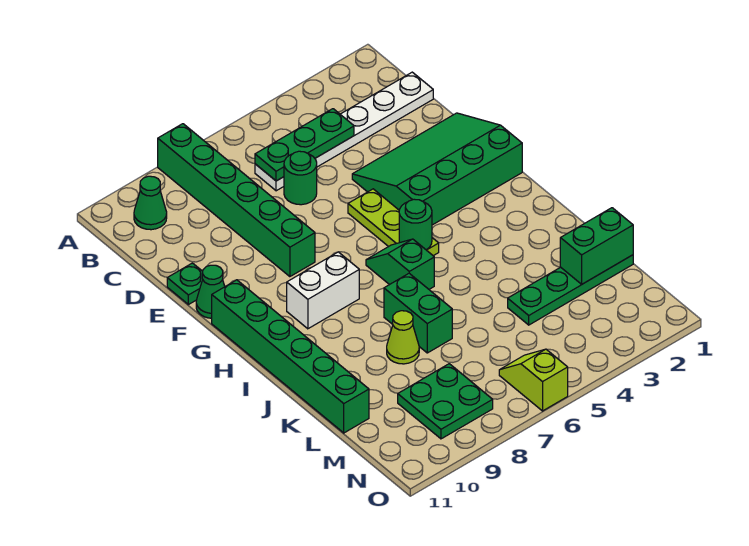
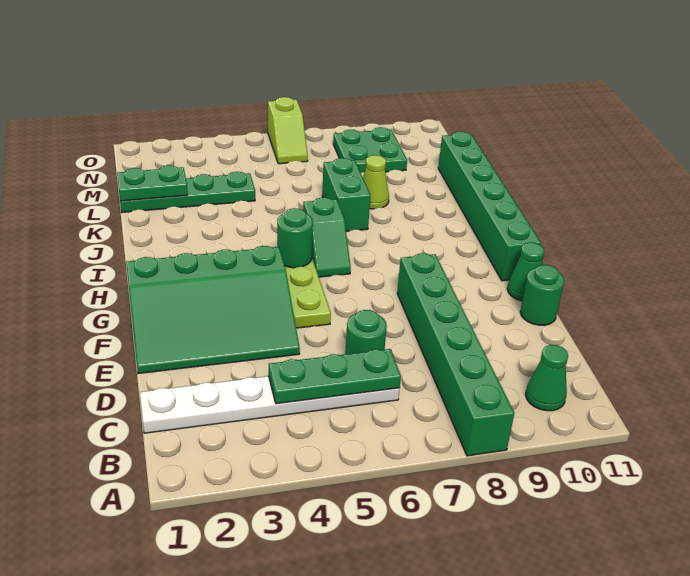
green 1x1 plate [167,263,203,305] -> green 1x1 round brick [520,265,564,325]
white 1x2 brick [287,252,359,329] -> none
green 1x2 brick [560,208,633,284] -> green 1x2 plate [117,165,188,201]

